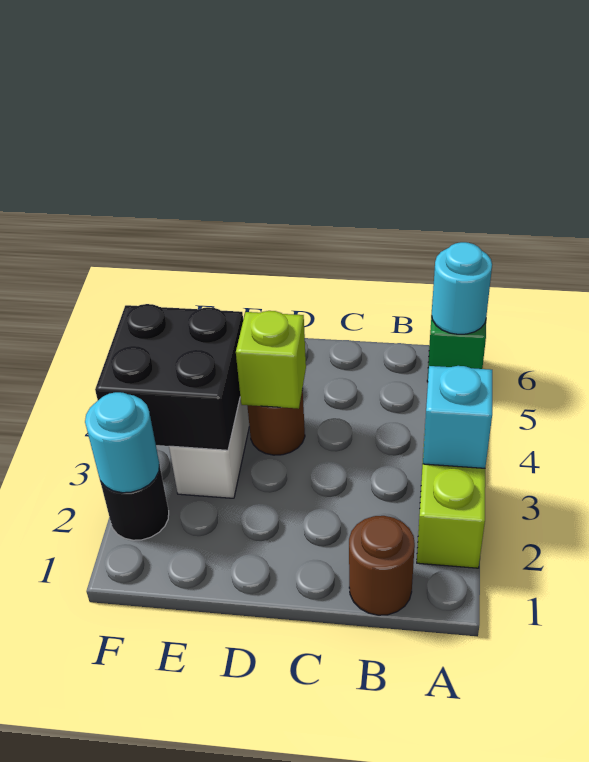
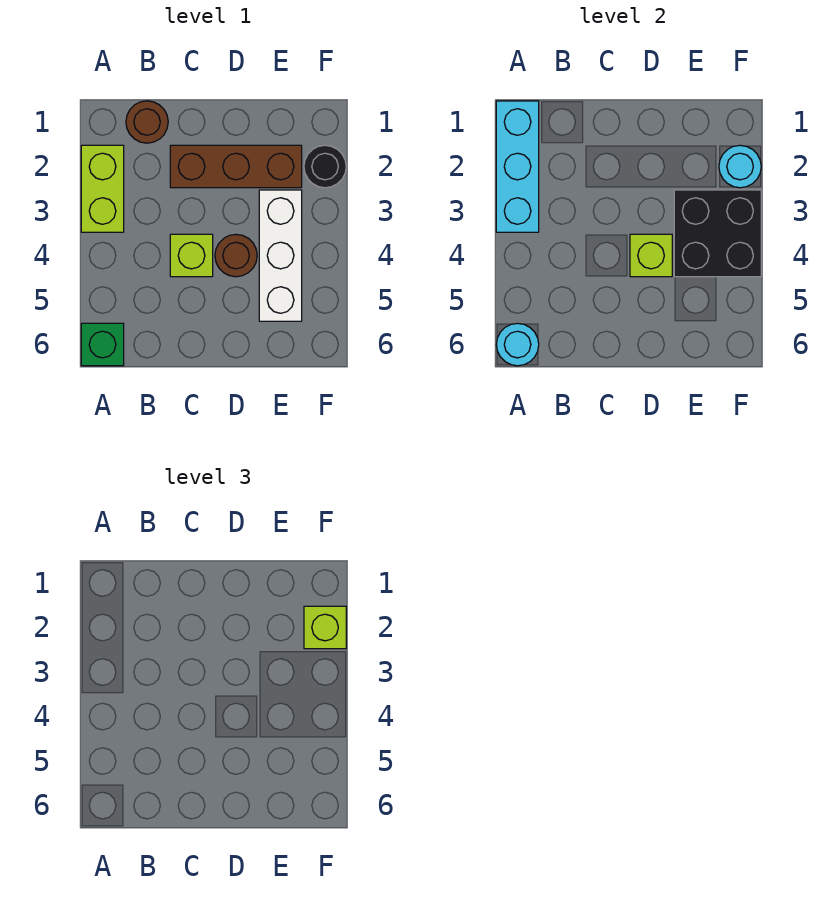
cyan 1x1 brick [423,366,492,468] -> cyan 1x3 brick [496,101,539,232]
none -> brown 1x3 brick [170,145,302,188]
none -> lime 1x1 brick [170,234,213,277]
none -> lime 1x1 brick [304,606,346,649]

